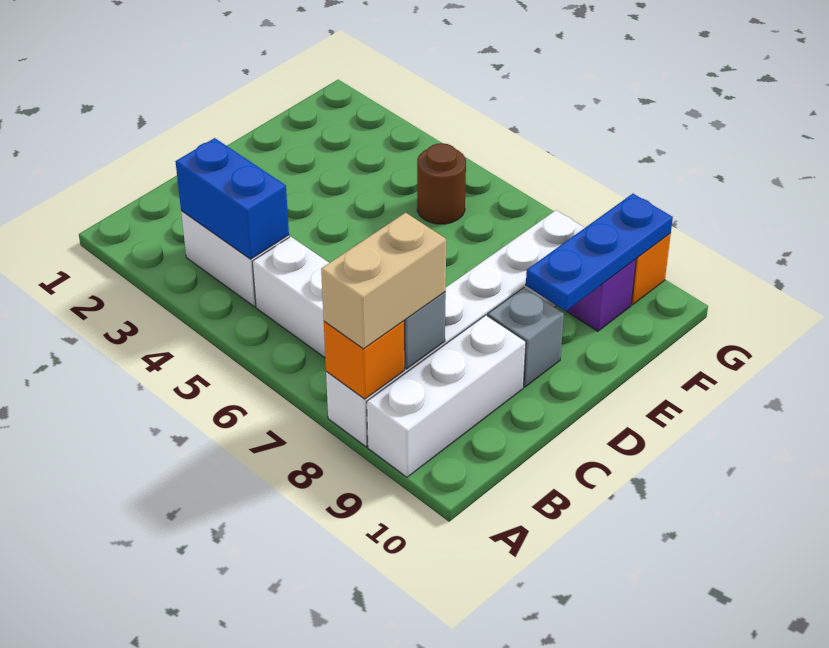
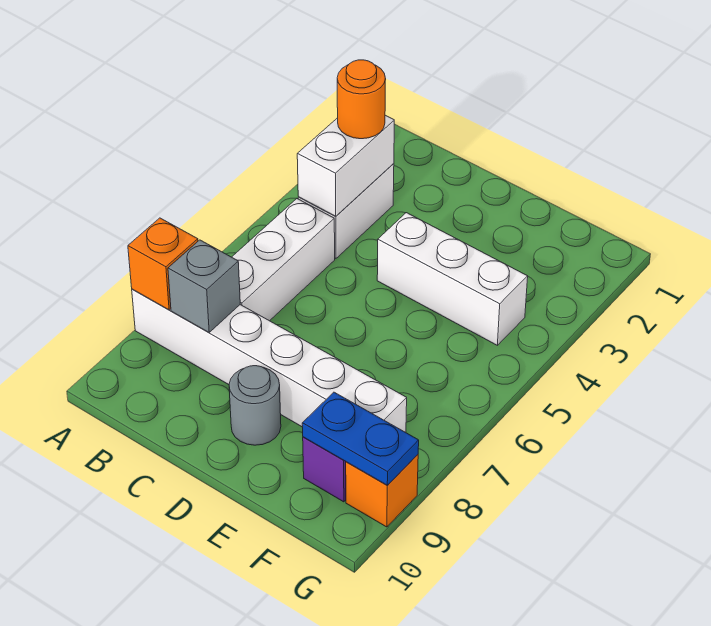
tan 1x2 brick [321,213,446,349] -> none
white 1x3 brick [367,315,526,477] -> white 1x3 brick moved to [377,213,528,345]
blue 1x2 brick [176,138,289,259] -> white 1x2 brick [297,115,394,216]
none -> orange 1x1 round brick [337,60,386,139]
grey 1x1 brick [488,288,564,387] -> grey 1x1 round brick [229,366,281,445]
blue 1x3 plate [526,194,673,311] -> blue 1x2 plate [302,392,419,485]
brown 1x1 round brick [417,143,466,224] -> none

